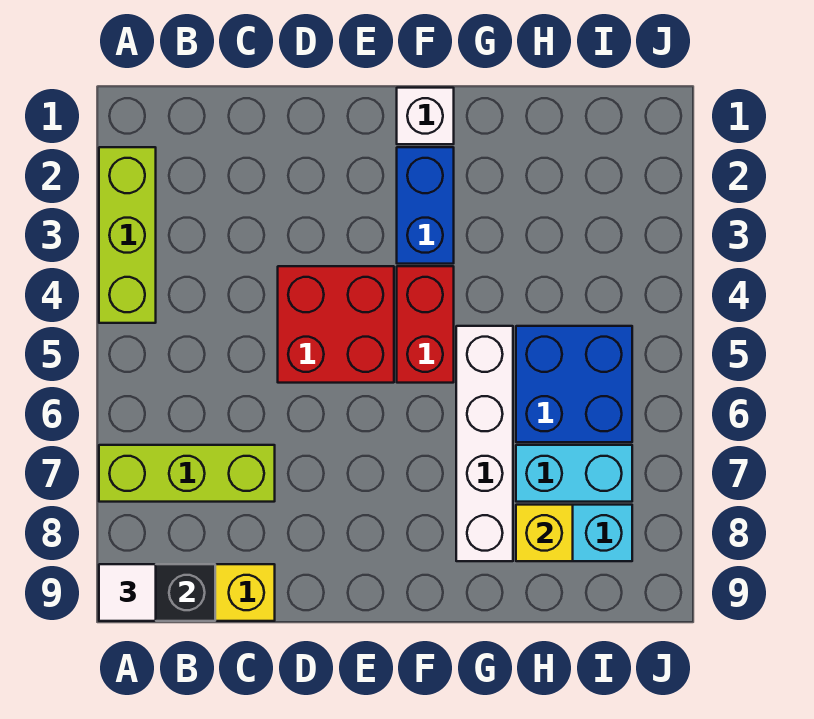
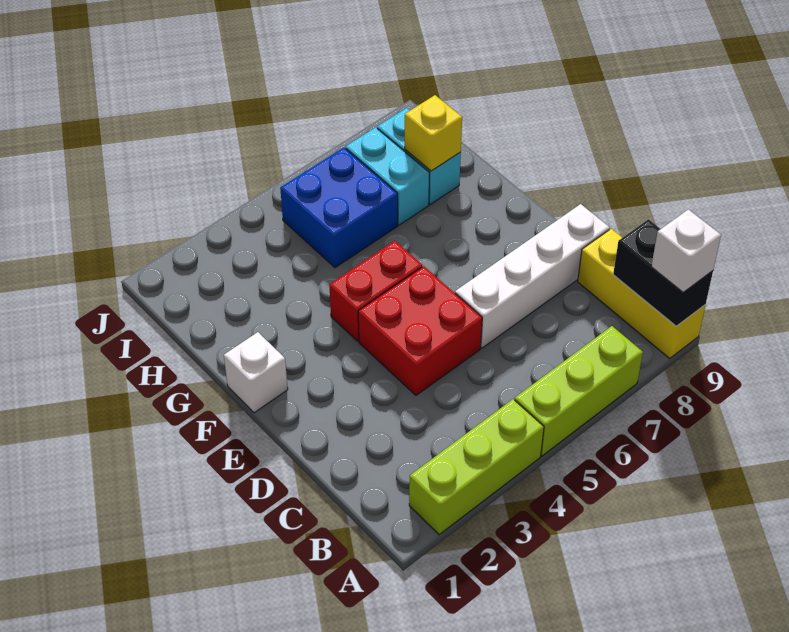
lime 1x3 brick [99,445,275,502] -> lime 1x3 brick turned to [515,326,643,456]
white 1x1 tile [99,564,156,621] -> white 1x1 brick [651,209,721,292]
blue 1x2 brick [397,147,454,264] -> none
white 1x4 brick [456,326,513,561] -> white 1x4 brick moved to [455,204,610,348]

